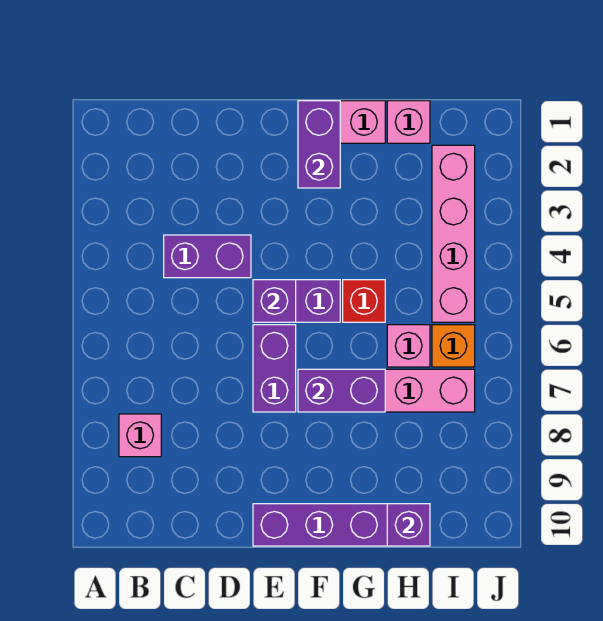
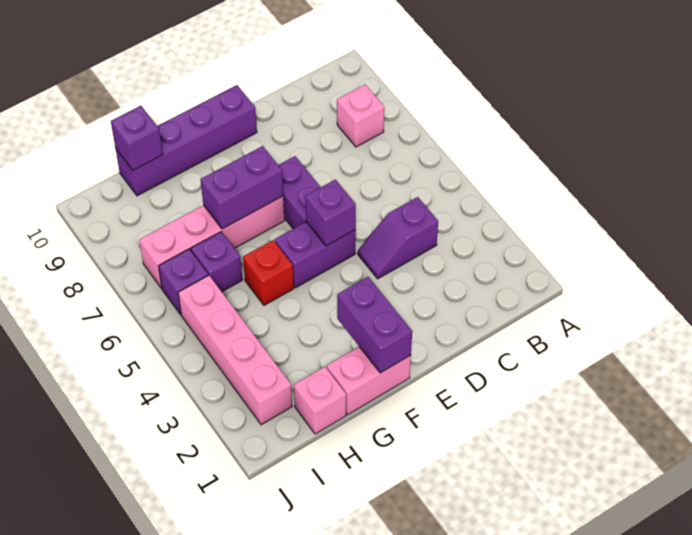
purple 1x2 brick [164,235,251,278] -> purple 1x2 slope [358,197,438,279]
pink 1x1 brick [387,325,430,367] -> purple 1x1 brick [191,232,242,292]
orange 1x1 brick [432,325,475,367] -> purple 1x1 brick [159,249,208,315]

